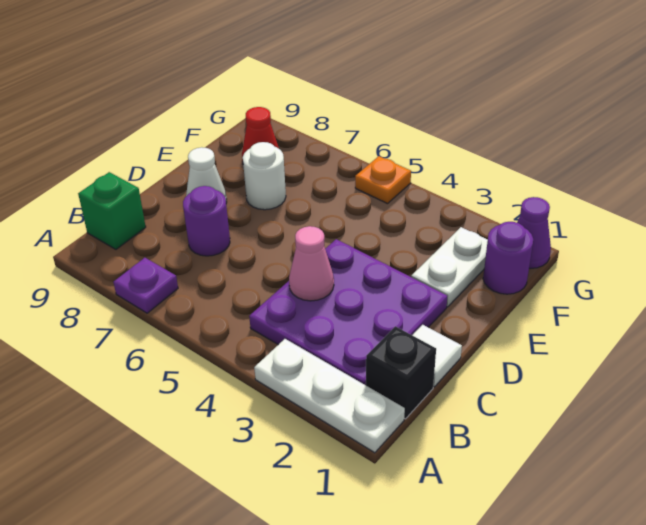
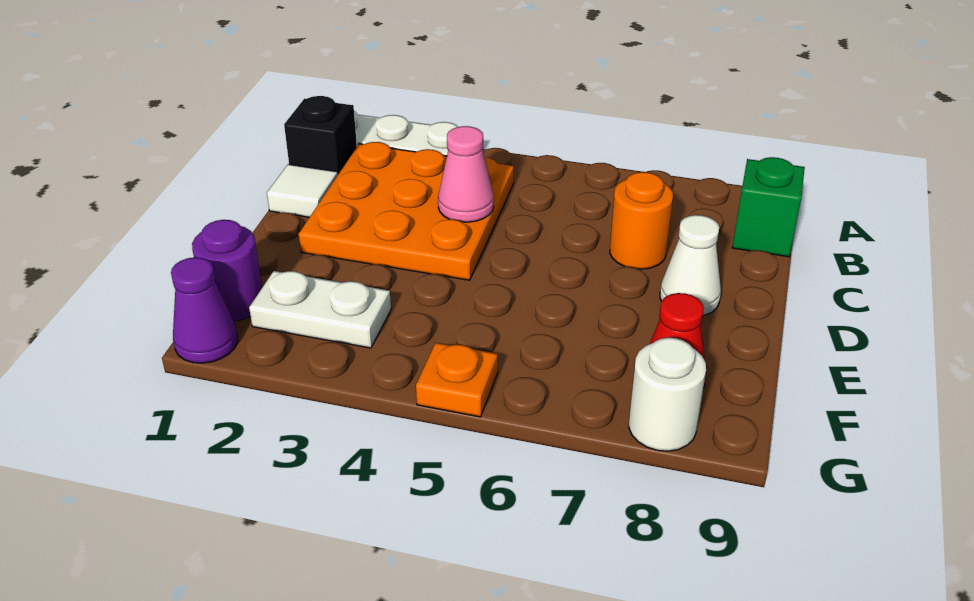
purple 1x1 plate [114,258,178,313] -> none
purple 3x3 plate [249,239,447,385] -> orange 3x3 plate [299,142,514,280]
purple 1x1 round brick [183,186,230,256] -> orange 1x1 round brick [610,172,673,269]
white 1x2 plate [411,227,488,307] -> white 1x2 plate turned to [249,271,391,348]
white 1x1 round brick [243,142,286,210] -> white 1x1 round brick moved to [629,338,706,451]

